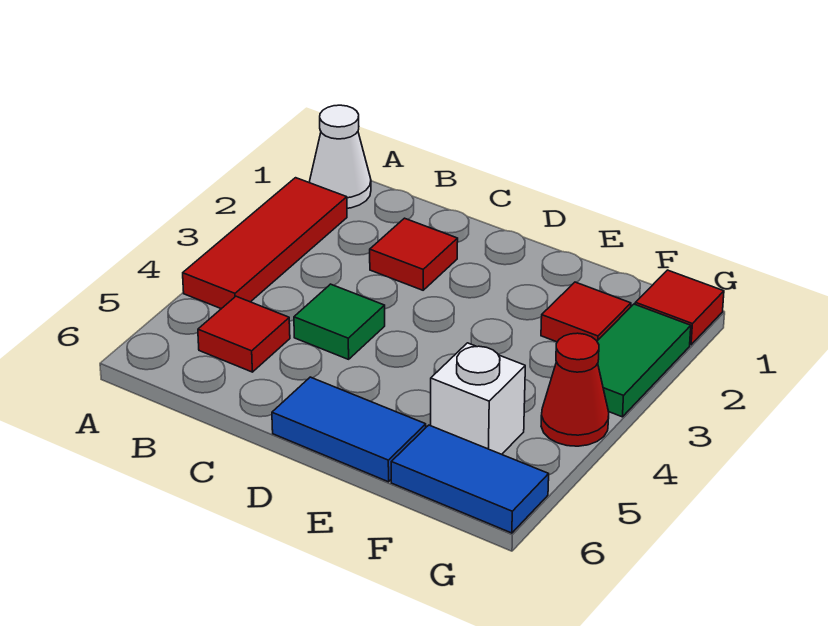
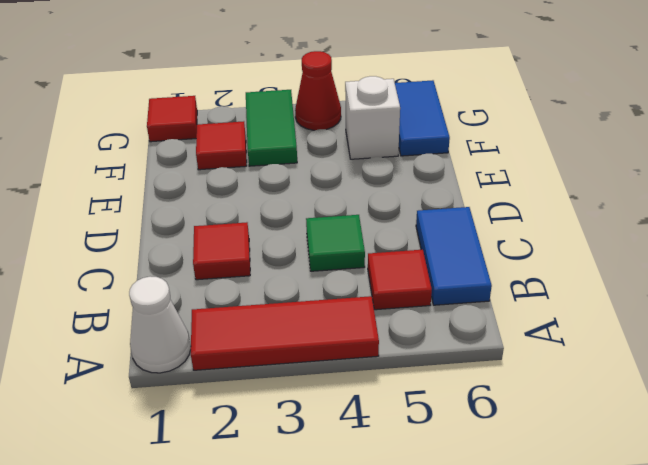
blue 1x2 tile [272,377,426,482] -> blue 1x2 tile moved to [416,207,492,305]
green 1x2 tile [597,304,691,417] -> green 1x2 tile turned to [246,90,297,166]

